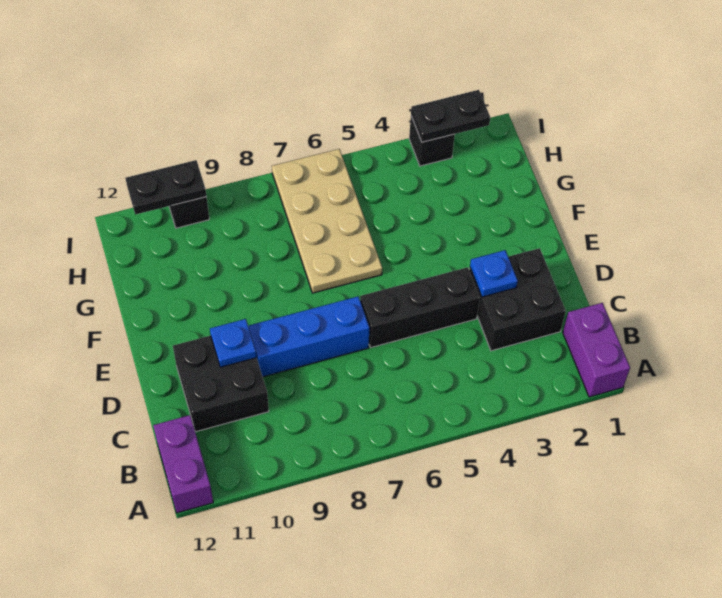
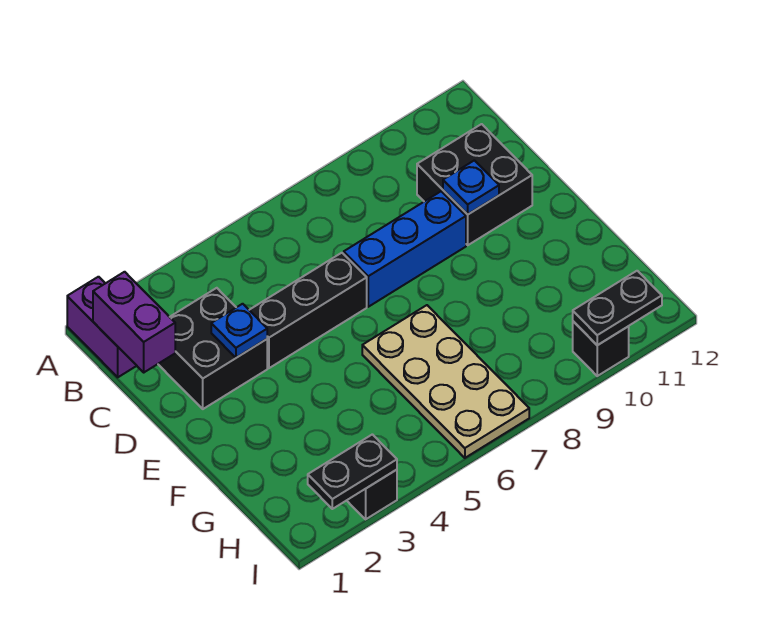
purple 1x2 brick [153,415,213,513] -> purple 1x2 brick moved to [93,272,175,372]

